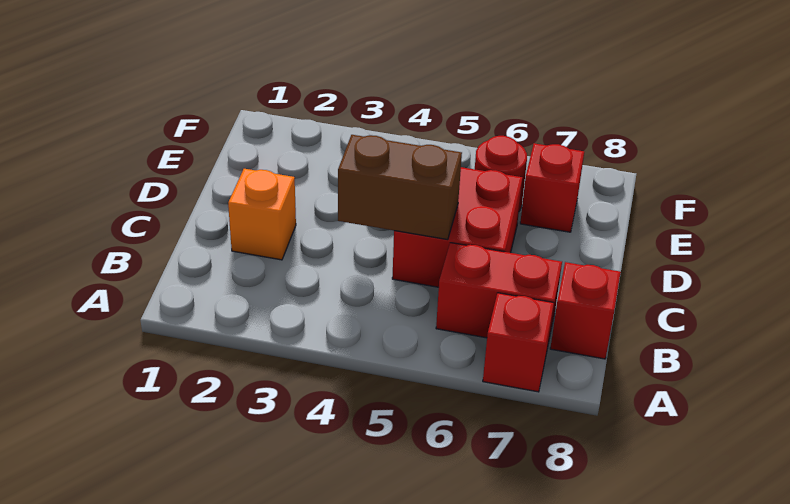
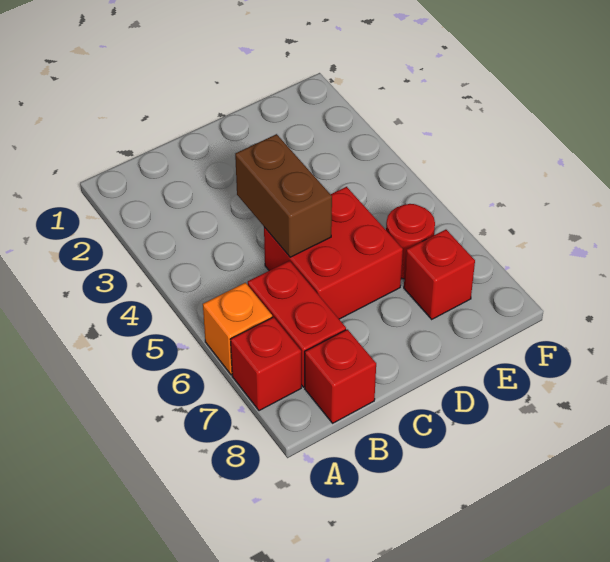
orange 1x1 brick [228,169,296,260] -> orange 1x1 brick moved to [203,283,272,375]

